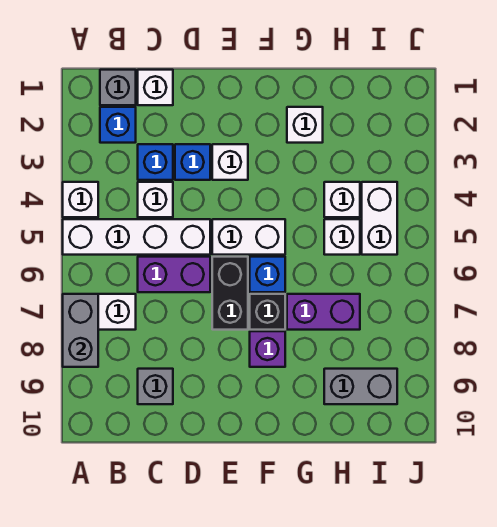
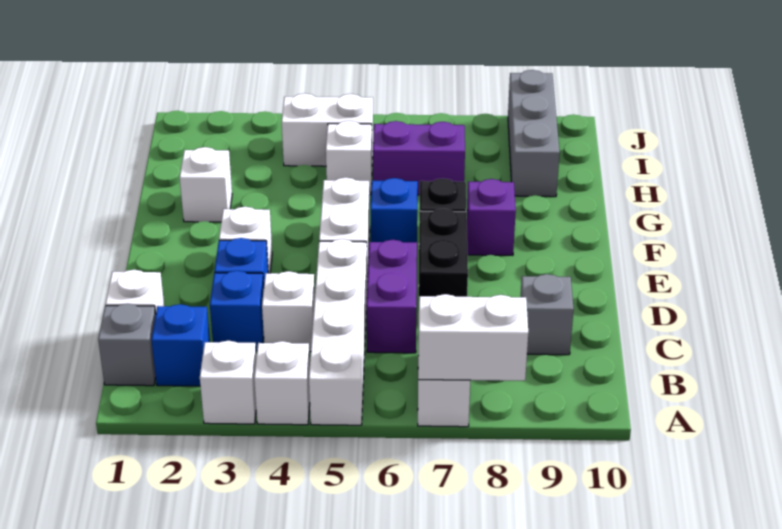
grey 1x2 brick [63,294,98,367] -> white 1x2 brick [418,294,528,381]
black 1x2 brick [212,257,248,330] -> black 1x2 brick turned to [419,209,468,297]
purple 1x2 brick [287,294,360,330] -> purple 1x2 brick turned to [373,121,465,195]
white 1x1 brick [324,182,360,217] -> white 1x1 brick moved to [200,341,256,424]
grey 1x2 brick [324,369,397,404] -> grey 1x3 brick [508,70,560,197]

